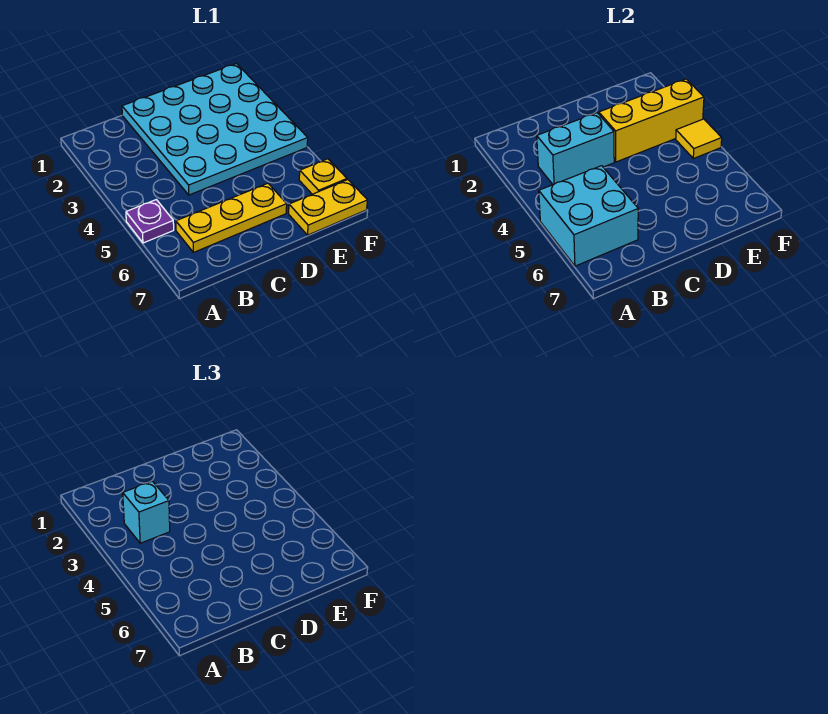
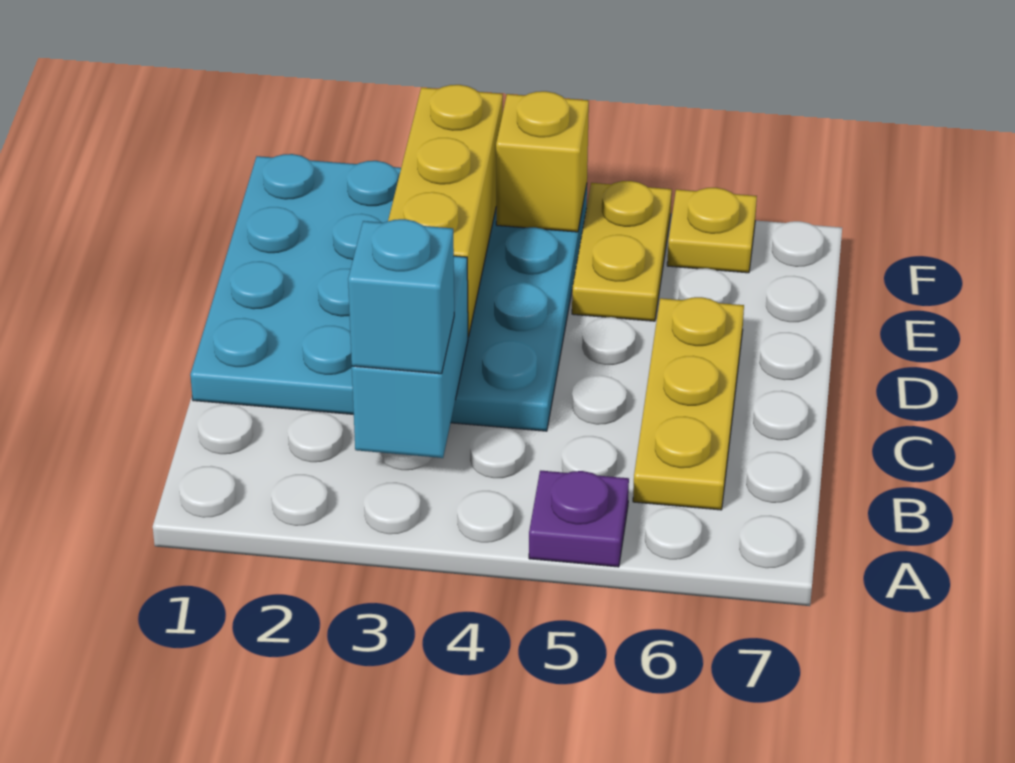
cyan 2x2 brick [539,166,638,266] -> none
yellow 1x2 plate [289,180,368,235] -> yellow 1x2 plate moved to [572,181,672,321]
yellow 1x1 tile [676,119,722,159] -> yellow 1x1 brick [496,91,589,232]

